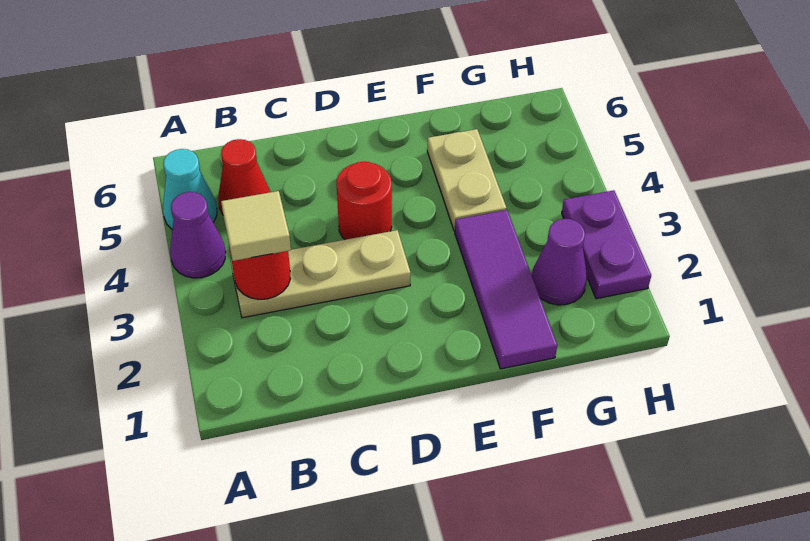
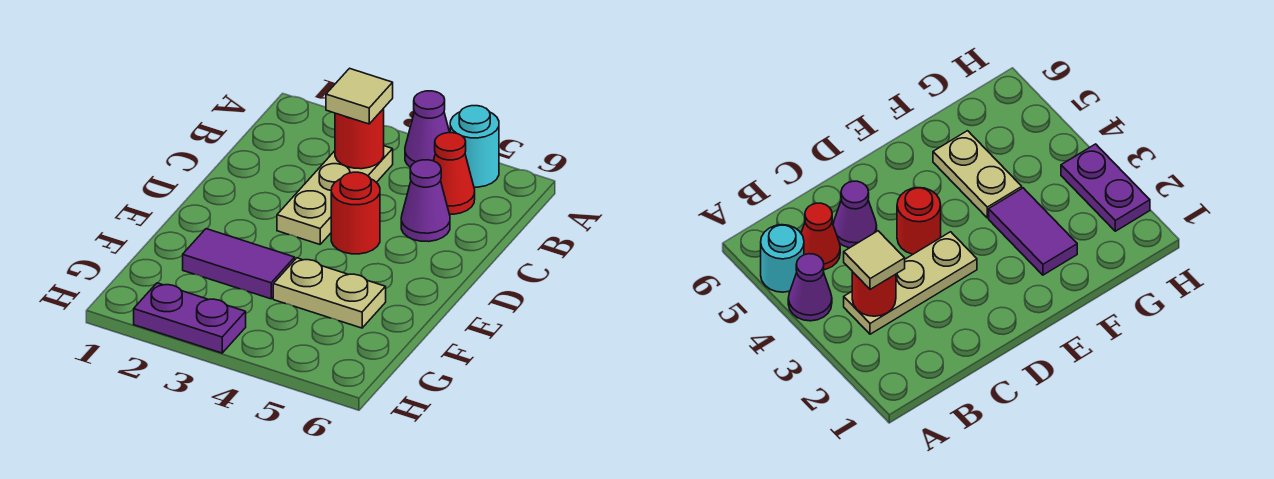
cyan 1x1 cone [163,149,217,230] -> cyan 1x1 round brick [450,106,499,187]
purple 1x3 tile [455,210,557,369] -> purple 1x2 tile [183,229,295,299]
purple 1x1 cone [532,219,587,305] -> purple 1x1 cone moved to [401,160,450,242]

